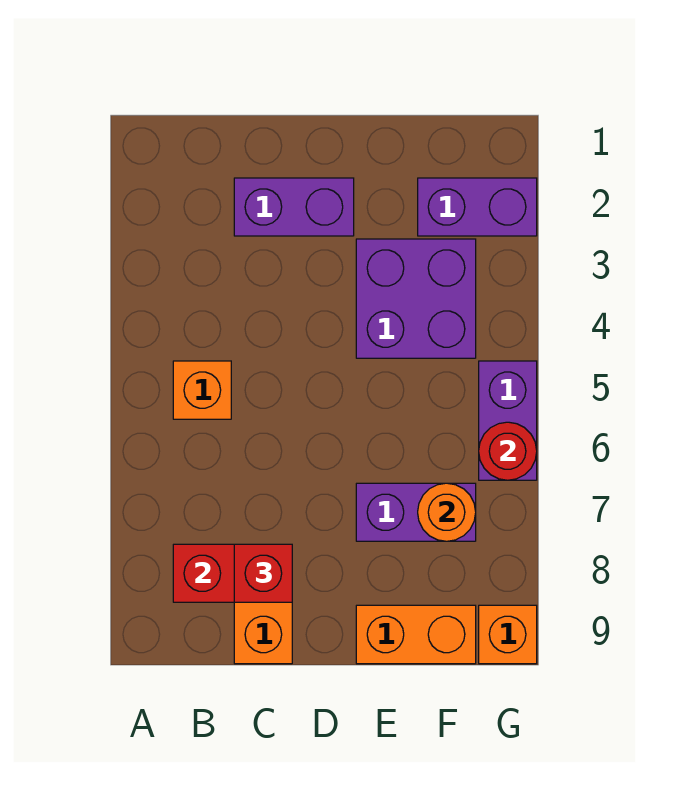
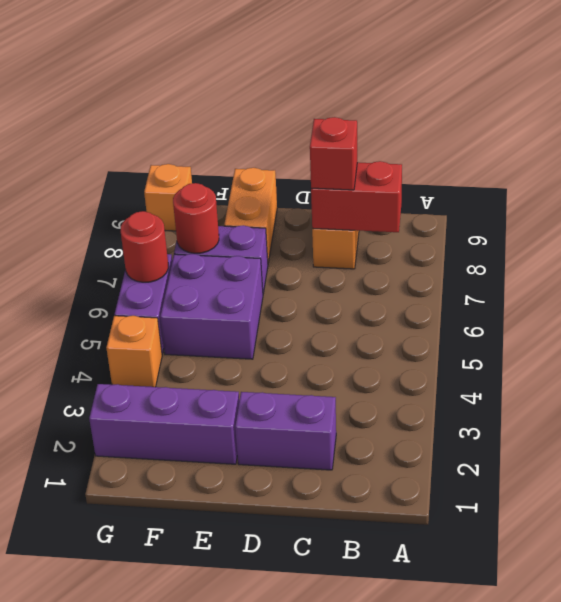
orange 1x1 brick [173,361,231,419] -> orange 1x1 brick moved to [106,316,162,387]
purple 2x2 brick [356,239,476,358] -> purple 2x2 brick moved to [160,254,263,359]
orange 1x2 brick [356,605,476,664] -> orange 1x2 brick turned to [224,168,277,263]
purple 1x2 brick [418,178,537,236] -> purple 1x3 brick [89,384,239,464]
orange 1x1 round brick [418,483,476,541] -> red 1x1 round brick [173,183,219,253]

